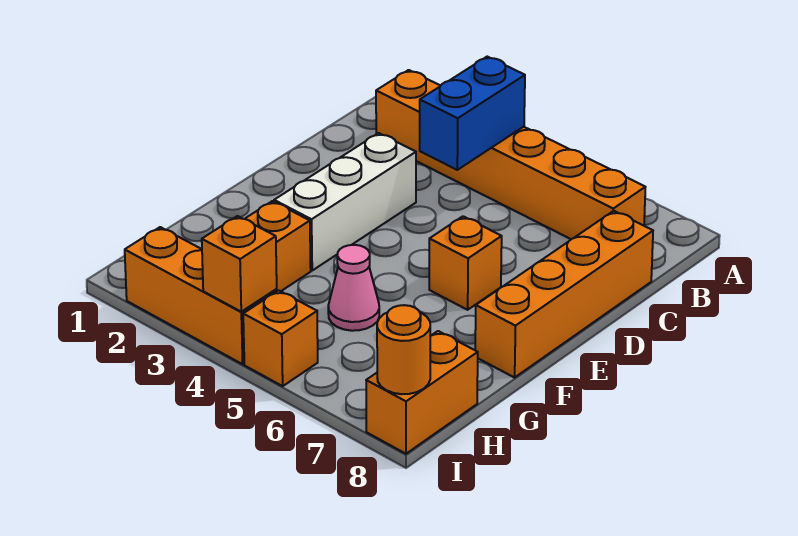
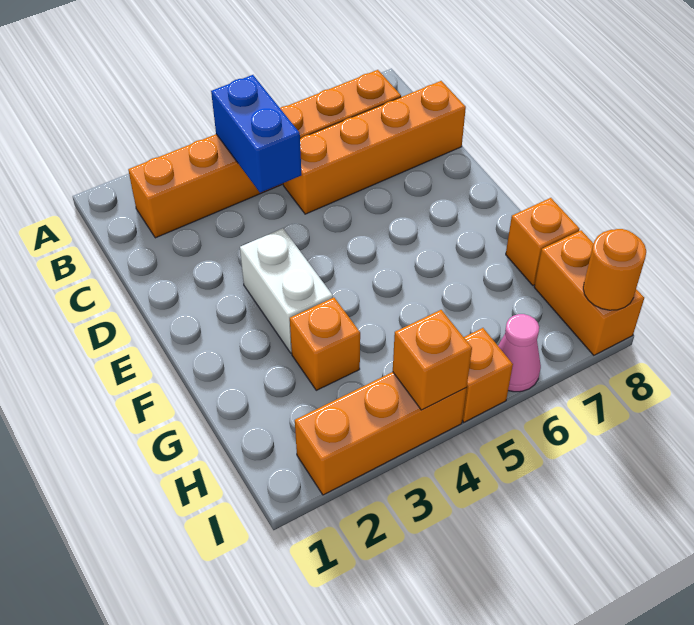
orange 1x4 brick [475,211,653,378] -> orange 1x4 brick turned to [283,81,466,214]
white 1x3 brick [274,133,416,270] -> white 1x2 brick [240,228,333,353]
orange 1x1 brick [429,216,502,310] -> orange 1x1 brick moved to [506,198,580,285]
pink 1x1 cone [328,245,379,331] -> pink 1x1 cone moved to [498,314,541,392]

